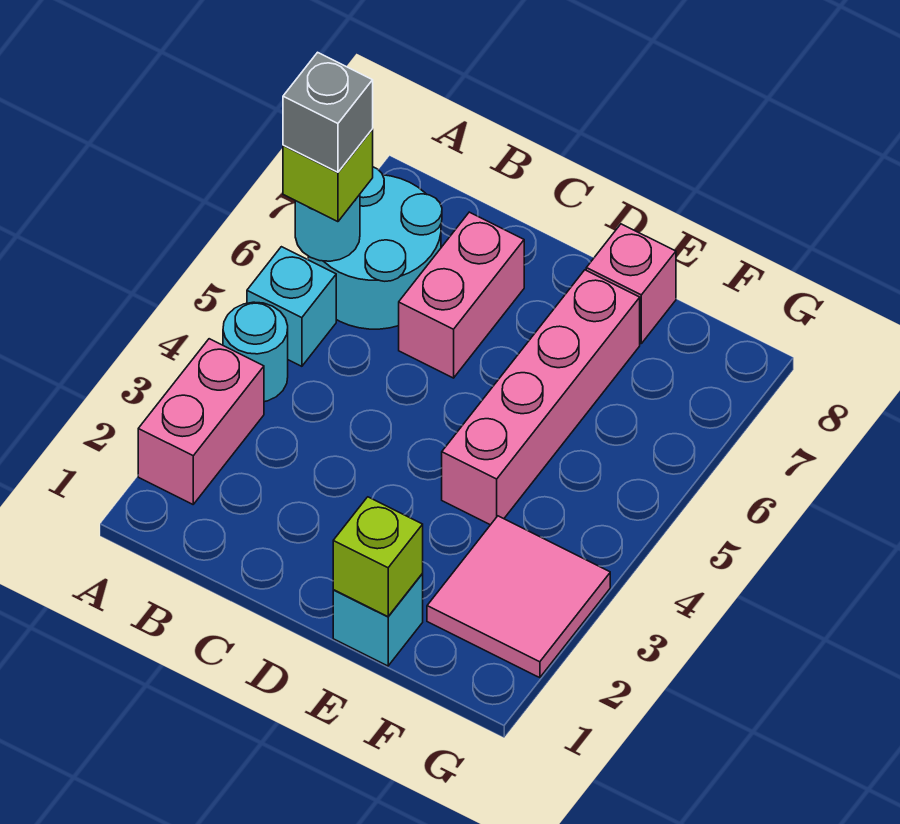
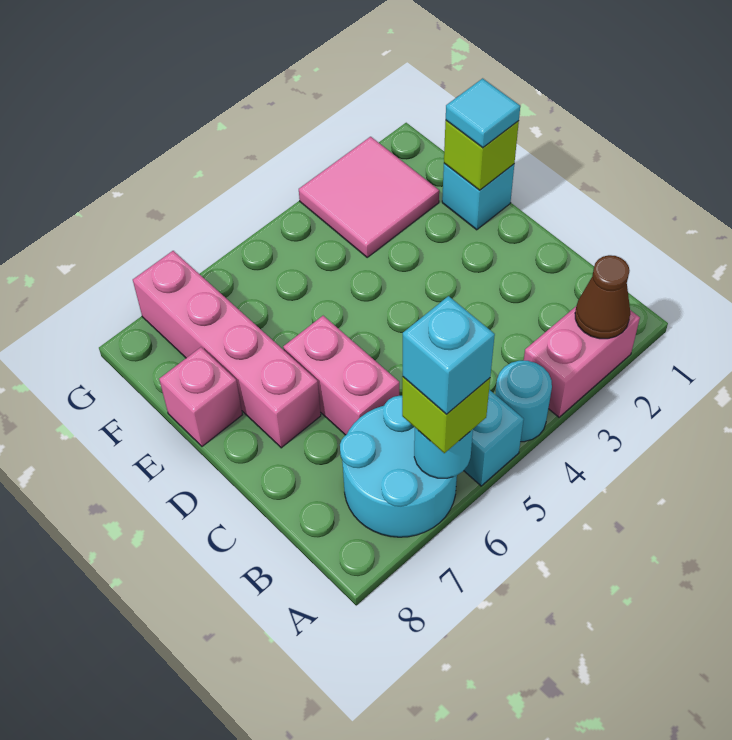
none -> brown 1x1 cone [575,255,630,339]
grey 1x1 brick [283,52,373,172] -> cyan 1x1 brick [403,296,495,414]
pink 1x2 brick [399,212,524,378] -> pink 1x2 brick turned to [283,316,399,435]
none -> cyan 1x1 tile [446,78,520,148]
pink 1x4 brick [442,270,640,525] -> pink 1x4 brick turned to [133,251,321,448]

